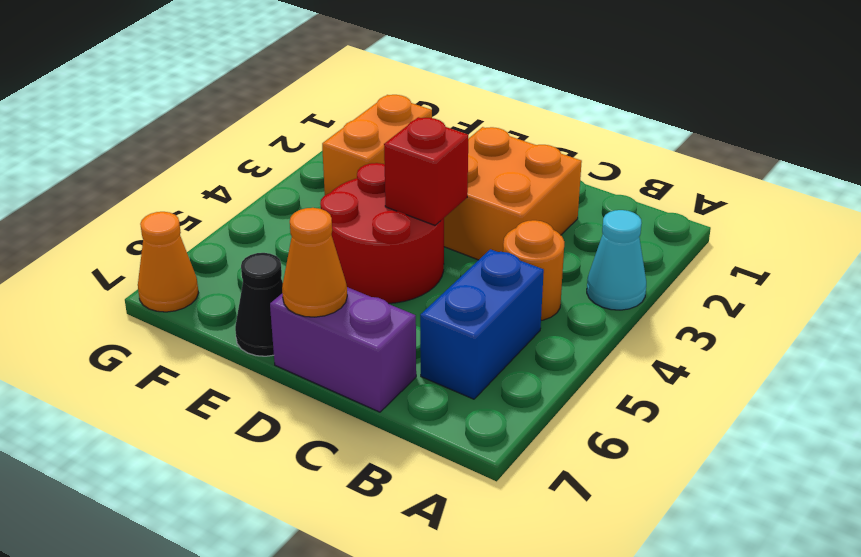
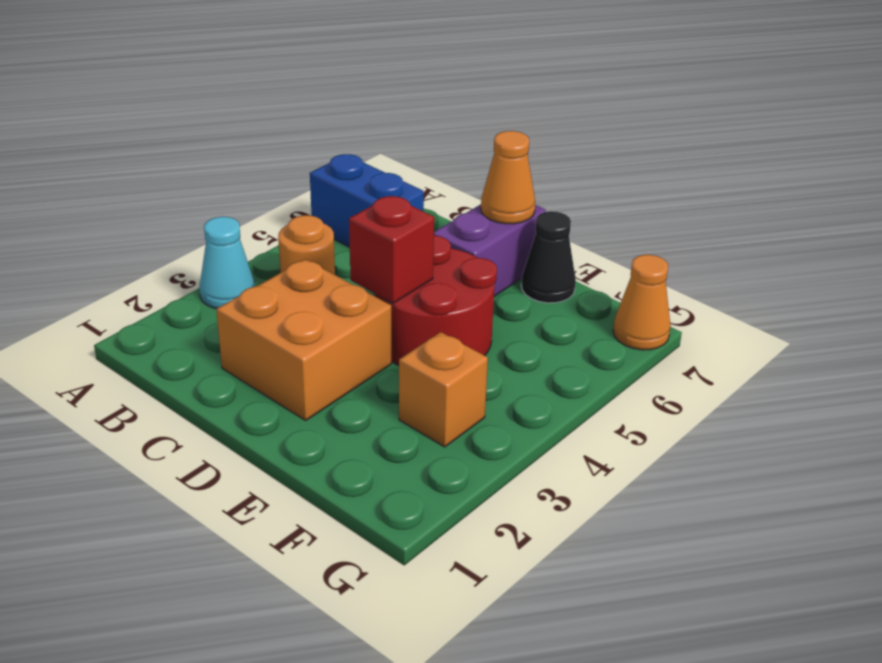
blue 1x2 brick [420,249,544,399] -> blue 1x2 brick turned to [310,154,424,247]
purple 1x2 brick [270,287,416,412] -> purple 1x2 brick turned to [434,204,546,296]
orange 1x2 brick [322,95,432,195] -> orange 1x1 brick [399,332,488,447]

